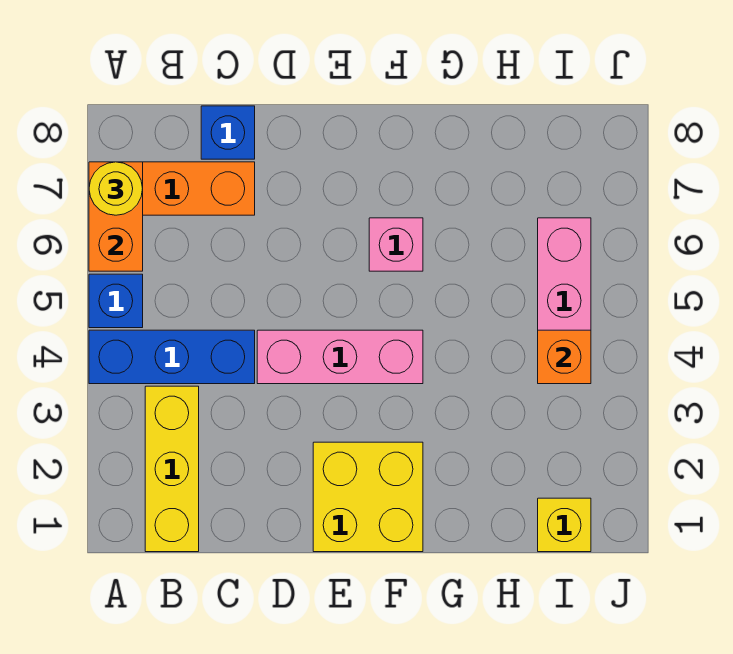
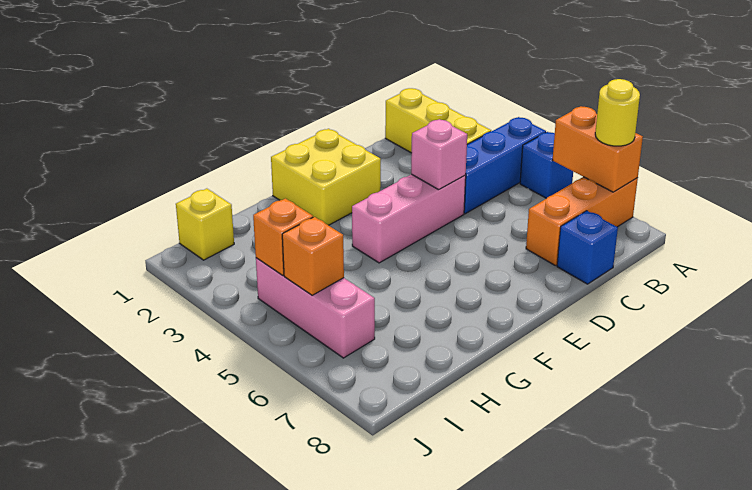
pink 1x1 brick [369,218,423,271] -> pink 1x1 brick moved to [411,119,467,190]
none -> orange 1x1 brick [282,217,344,295]

